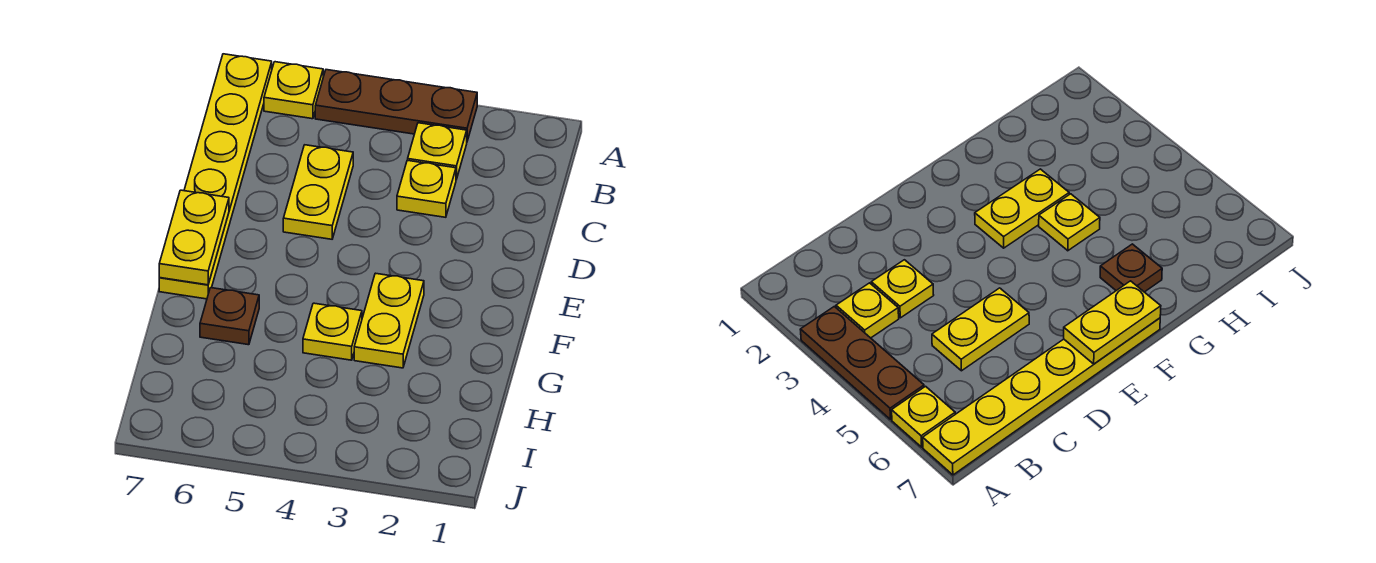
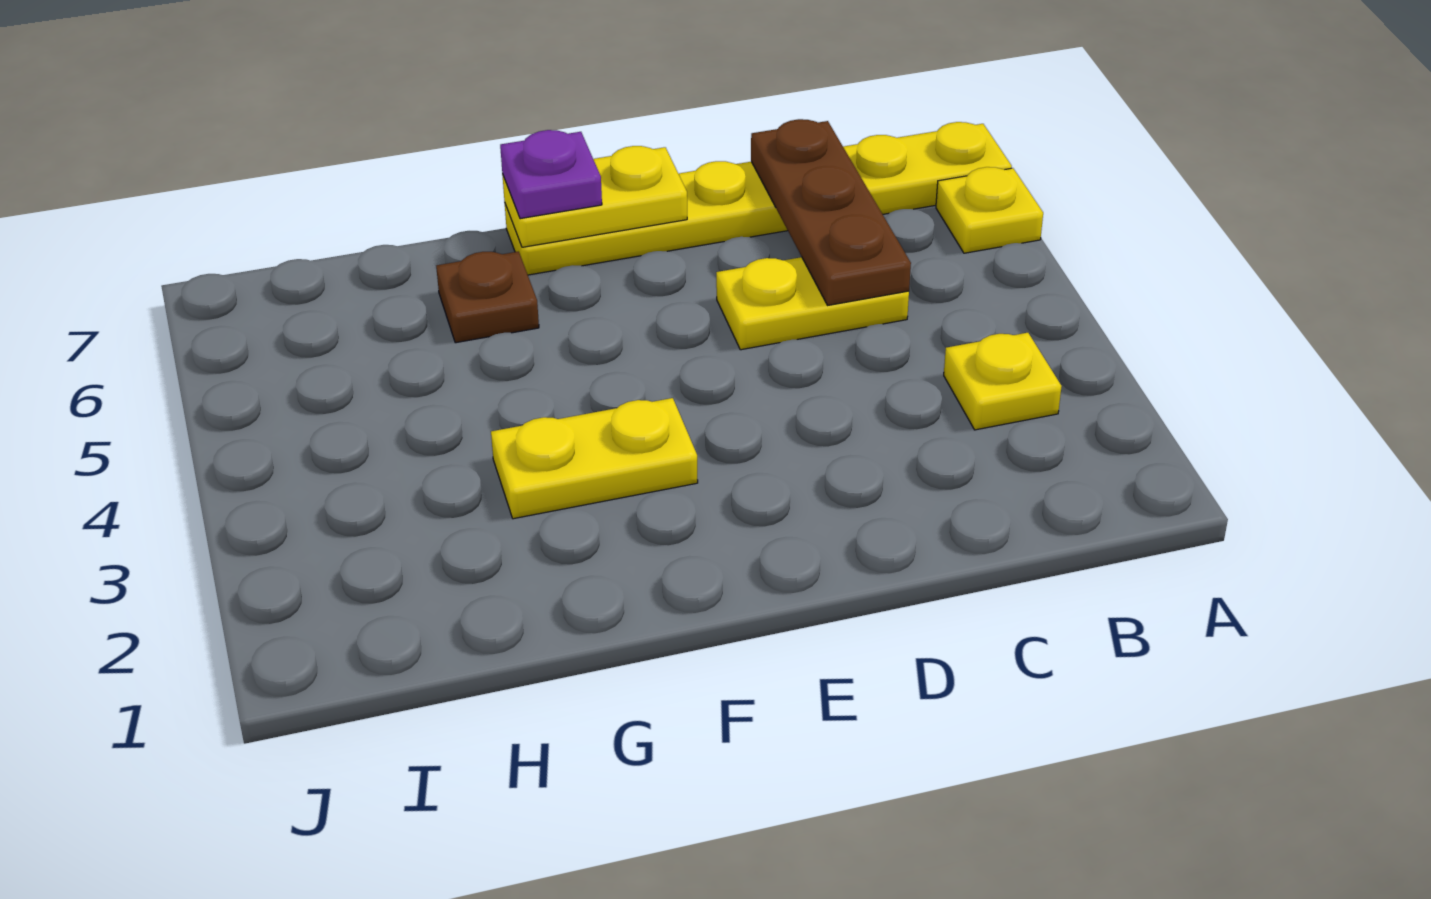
brown 1x3 plate [315,70,477,141] -> brown 1x3 plate moved to [751,119,911,305]
yellow 1x1 plate [397,160,456,217] -> none
none -> purple 1x1 plate [500,130,602,219]
yellow 1x1 plate [303,303,362,360] -> none

